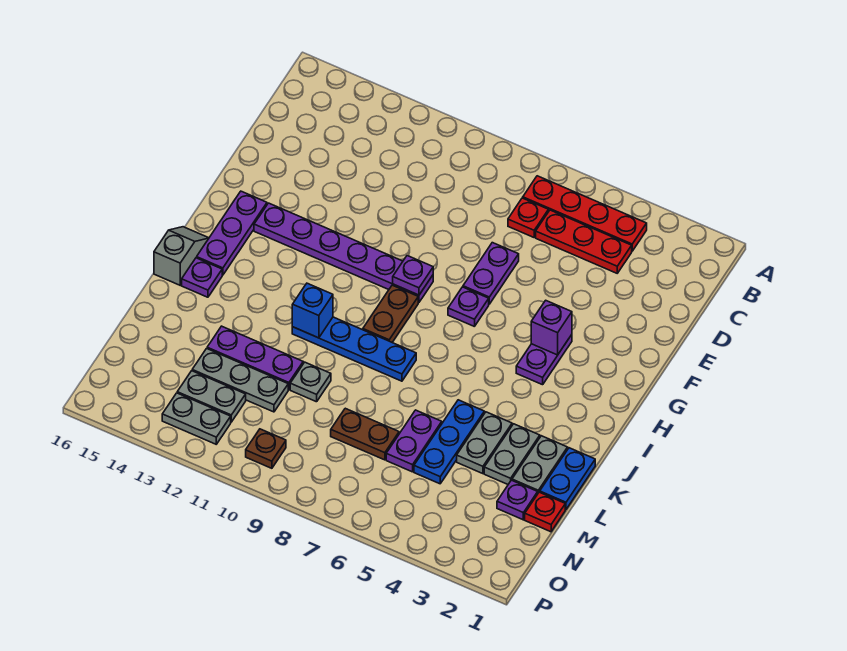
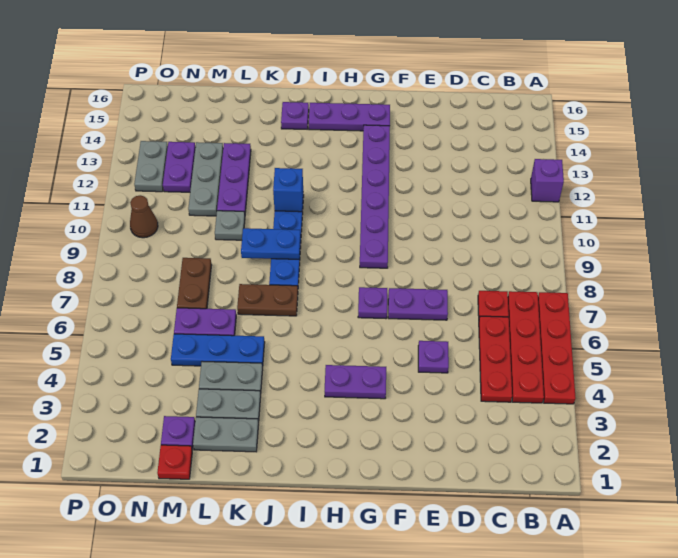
none -> red 1x4 plate [538,292,576,404]
purple 1x1 brick [531,300,572,355] -> purple 1x1 brick moved to [531,159,564,202]
purple 1x1 plate [393,256,433,295] -> purple 1x1 plate moved to [418,341,449,373]
brown 1x2 plate [363,285,418,342] -> brown 1x2 plate moved to [237,284,298,316]
grey 1x2 slope [154,227,209,285] -> none
blue 1x2 plate [540,448,595,509] -> blue 1x2 plate moved to [241,228,301,259]
grey 1x2 plate [177,371,246,422] -> purple 1x2 plate [163,142,196,192]
brown 1x1 plate [246,429,286,468] -> brown 1x1 cone [130,195,158,238]

